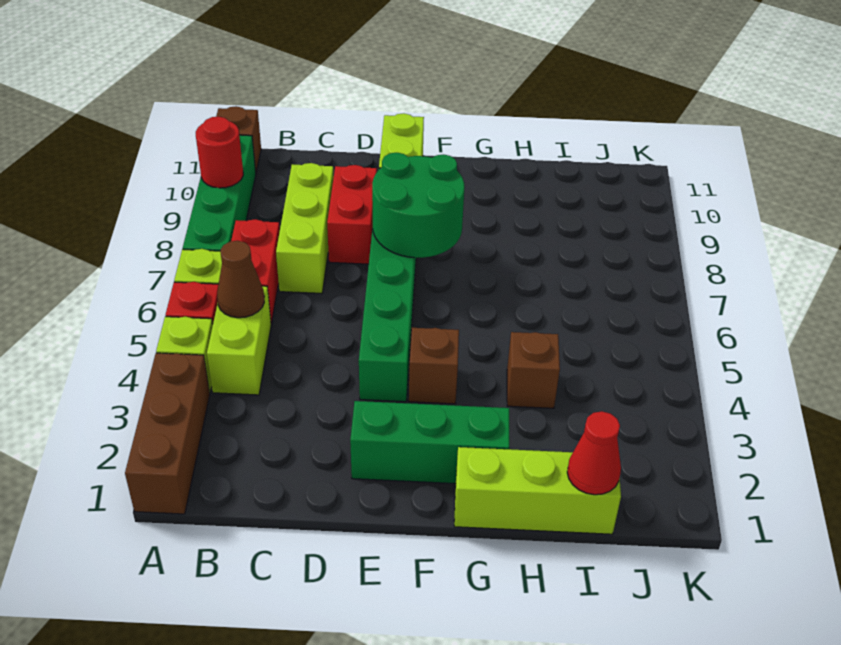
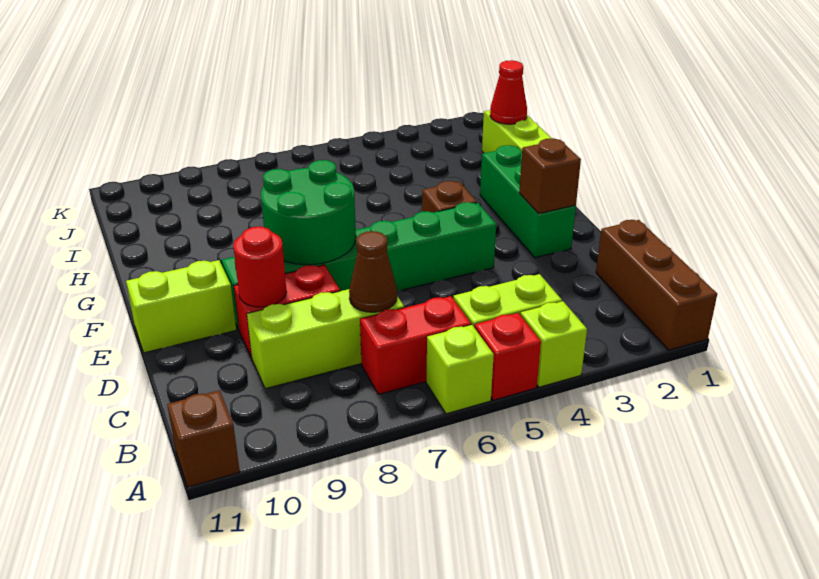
brown 1x3 brick [125,353,210,514] -> brown 1x3 brick turned to [596,220,717,350]
green 1x4 brick [183,135,256,251] -> none
red 1x1 round brick [196,116,243,188] -> red 1x1 round brick moved to [233,226,286,307]
brown 1x1 cone [217,241,264,318] -> brown 1x1 cone moved to [349,231,397,312]
brown 1x1 brick [507,332,560,408] -> brown 1x1 brick moved to [519,138,581,214]

